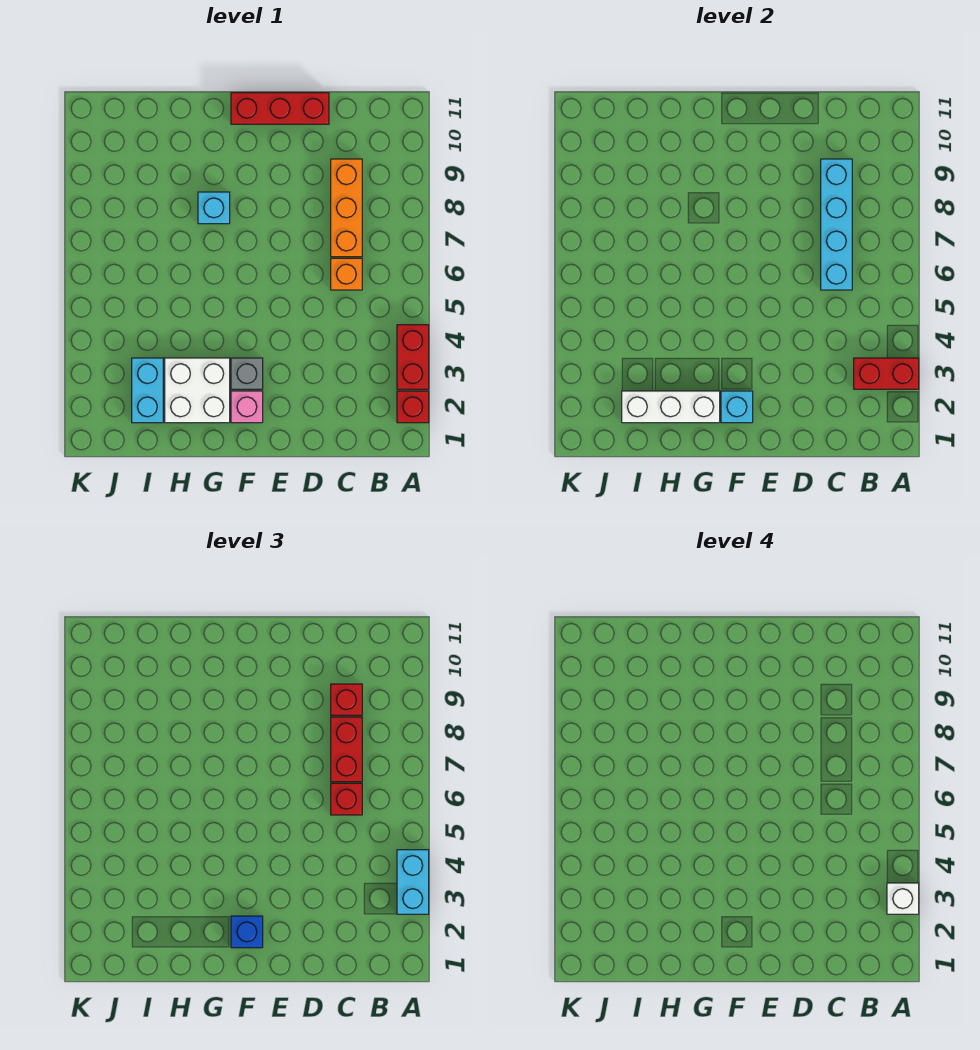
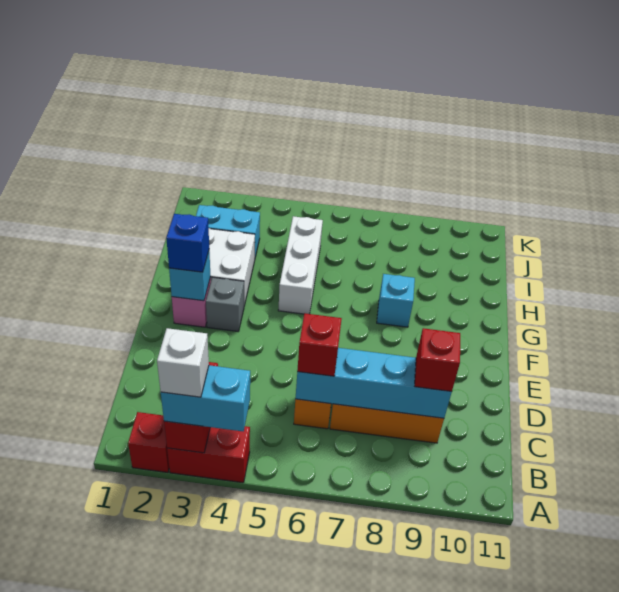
red 1x2 brick [331,717,362,782] -> none
red 1x3 brick [231,93,329,124] -> none
white 1x3 brick [622,391,720,423] -> white 1x3 brick moved to [278,216,323,314]

